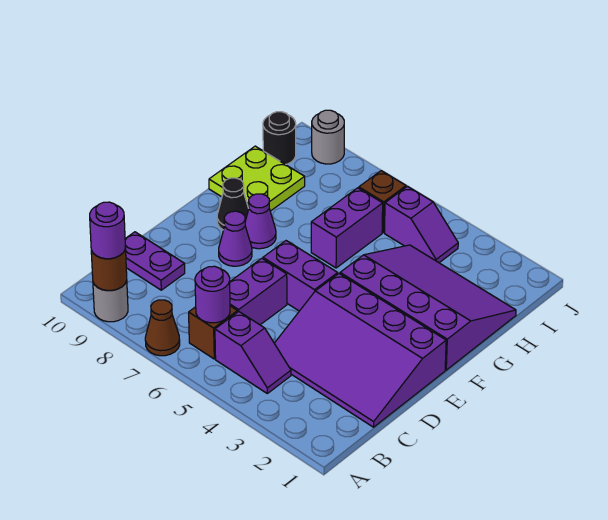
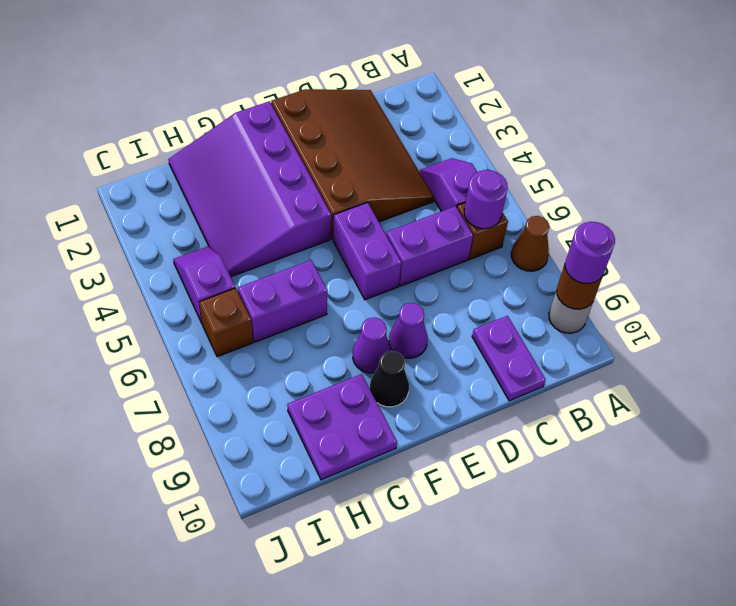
purple 3x4 slope [274,274,446,427] -> brown 3x4 slope [271,89,434,239]
lime 2x2 plate [209,146,305,211] -> purple 2x2 plate [287,374,397,480]
black 1x1 round brick [263,112,296,165] -> none
grey 1x1 round brick [312,110,344,164] -> none

